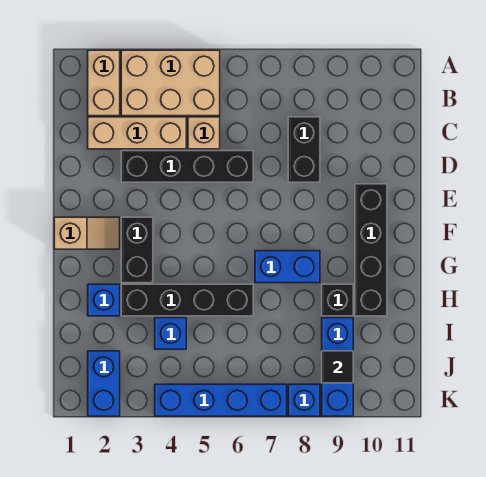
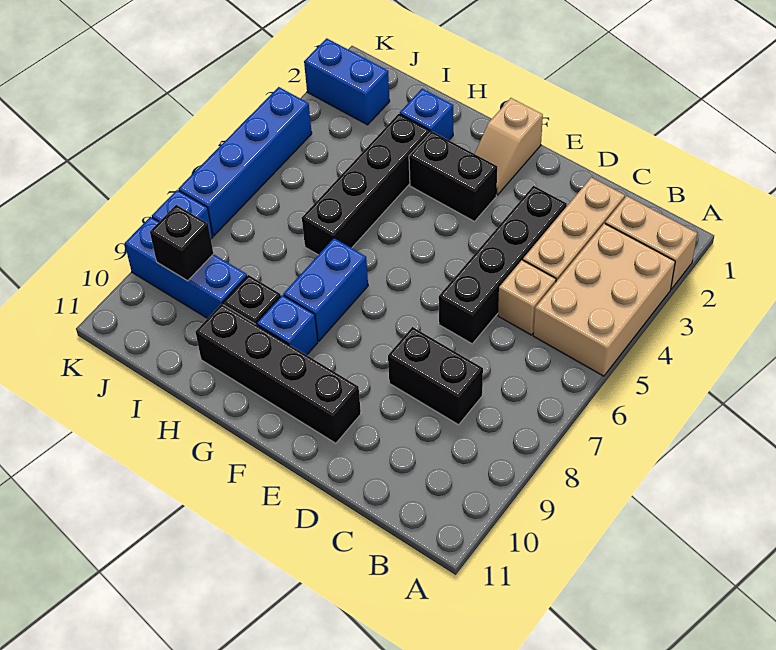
blue 1x1 brick [155,318,186,349] -> blue 1x1 brick moved to [257,295,318,355]
black 1x1 tile [322,351,353,383] -> black 1x1 brick [150,205,213,281]

